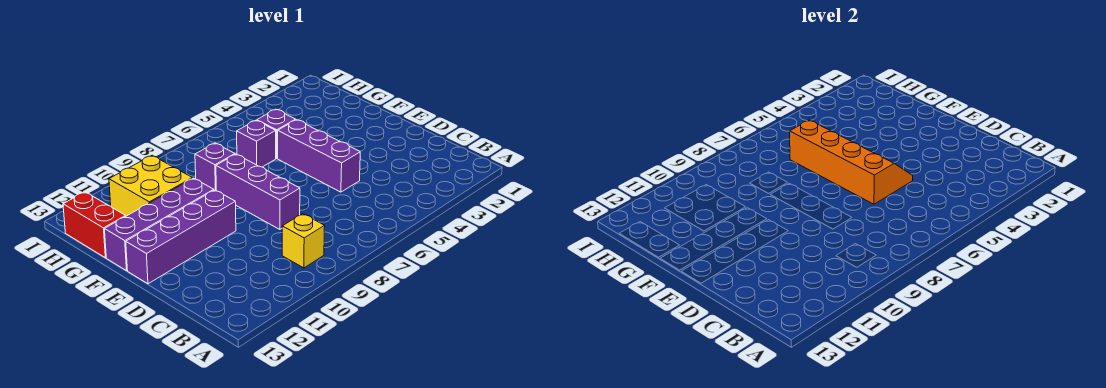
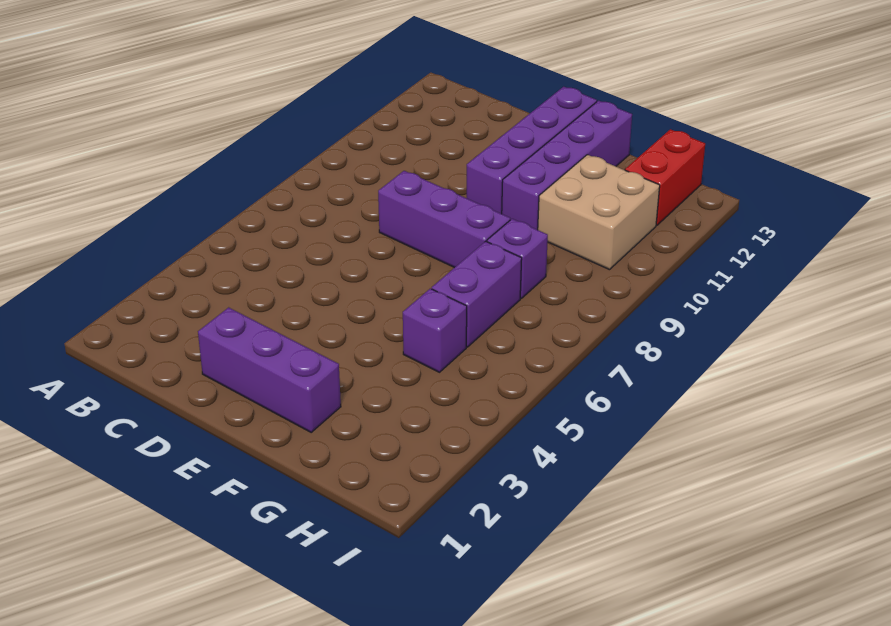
yellow 1x1 brick [282,214,325,268] -> none
purple 1x3 brick [278,120,360,192] -> purple 1x3 brick moved to [198,307,341,432]
orange 2x4 slope [790,120,913,204] -> none
purple 1x1 brick [237,120,276,167] -> purple 1x2 brick [432,241,522,347]
yellow 2x2 brick [109,155,192,216] -> tan 2x2 brick [538,155,660,270]
red 1x2 brick [63,192,126,258] -> red 1x2 brick turned to [625,129,705,225]

